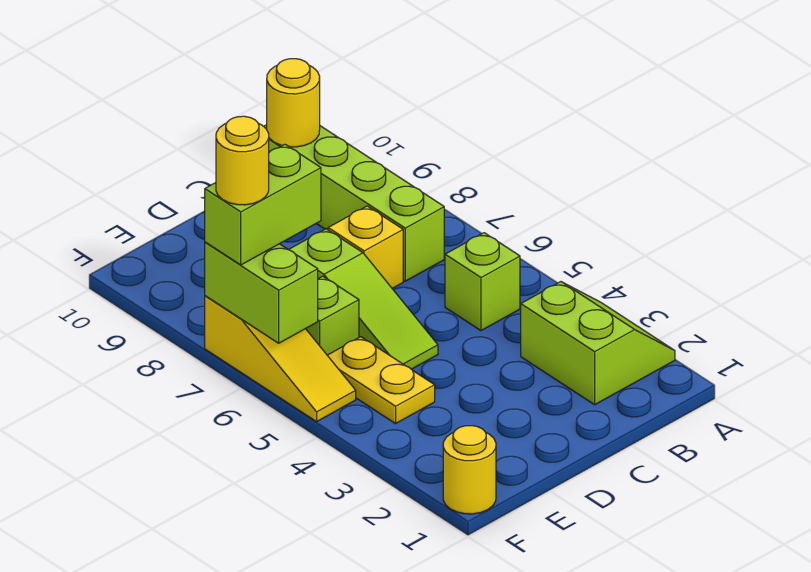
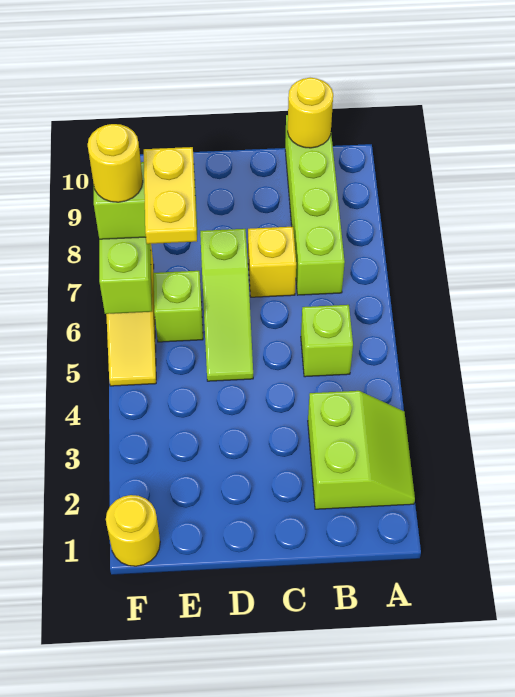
yellow 1x2 plate [327,337,435,424] -> yellow 1x2 plate moved to [144,147,197,244]

